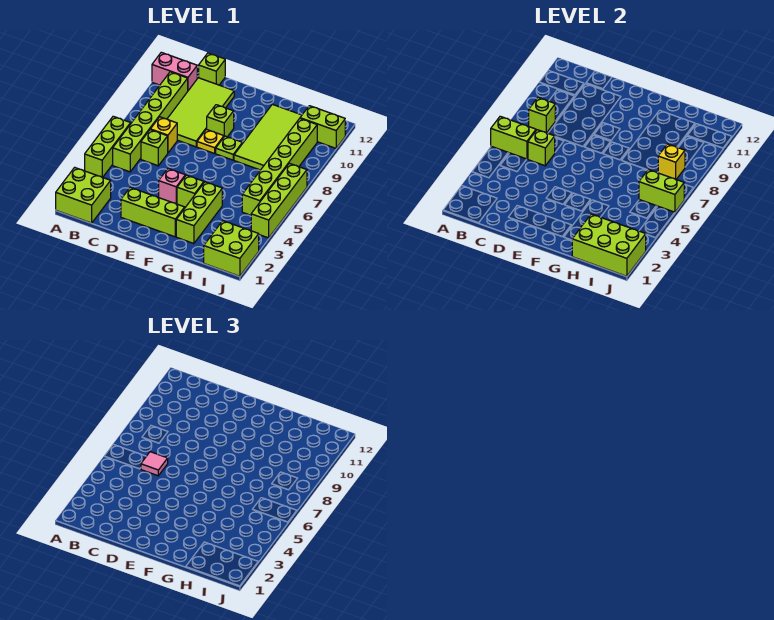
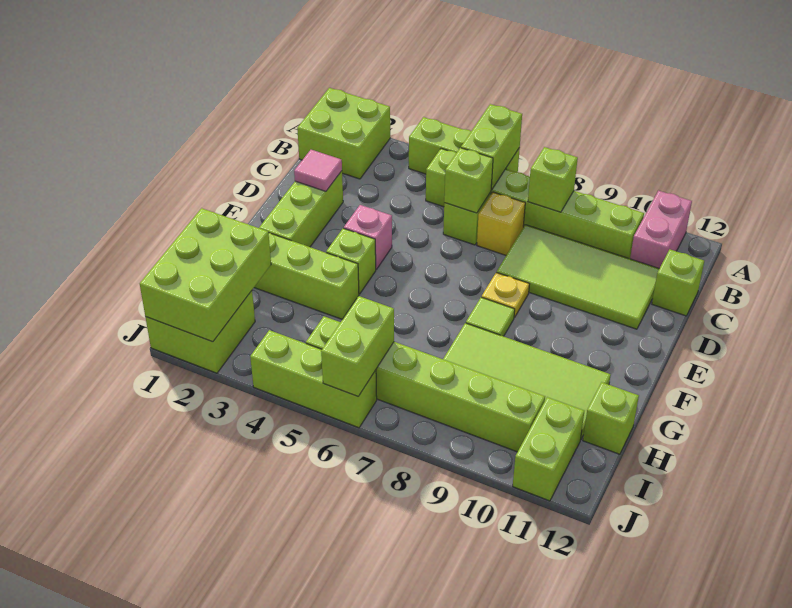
pink 1x1 tile [141,452,168,476] -> pink 1x1 tile moved to [294,150,342,191]
lime 1x1 brick [207,105,234,137] -> lime 1x1 brick moved to [583,382,639,454]
lime 1x1 plate [216,136,242,160] -> lime 1x1 tile [466,297,515,336]
yellow 1x1 brick [658,144,685,179] -> none
lime 1x4 brick [251,163,307,238] -> lime 1x3 brick [250,330,377,428]

